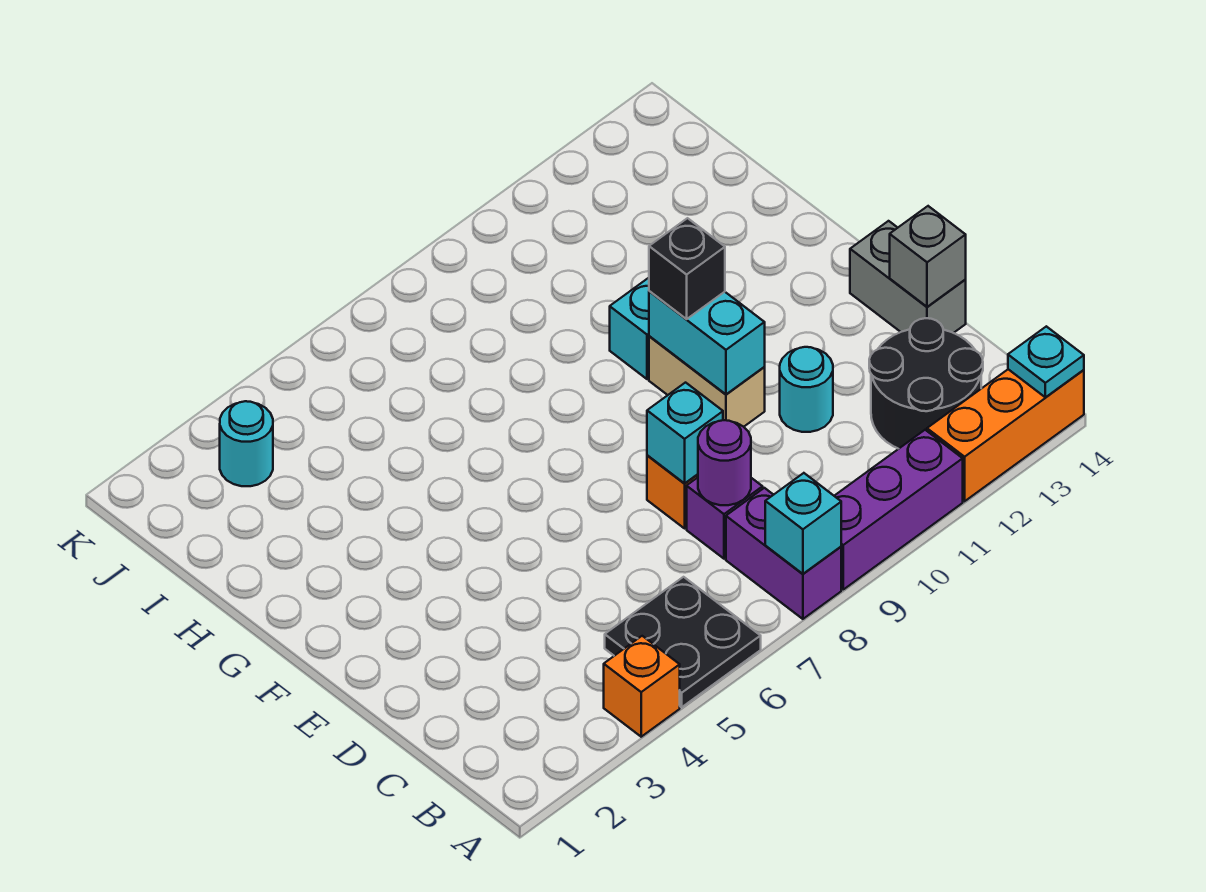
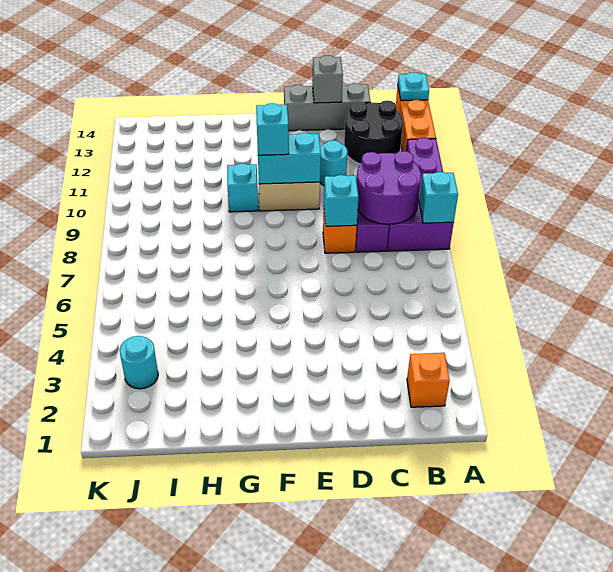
orange 1x1 brick [604,636,680,737] -> orange 1x1 brick moved to [407,353,450,407]
black 2x2 plate [605,577,761,707] -> none
purple 1x1 round brick [698,420,751,505] -> purple 2x2 round brick [357,151,421,224]
grey 1x2 brick [850,221,966,333] -> grey 1x3 brick [284,83,371,131]
black 1x1 brick [649,218,725,319] -> cyan 1x1 brick [256,103,289,155]

